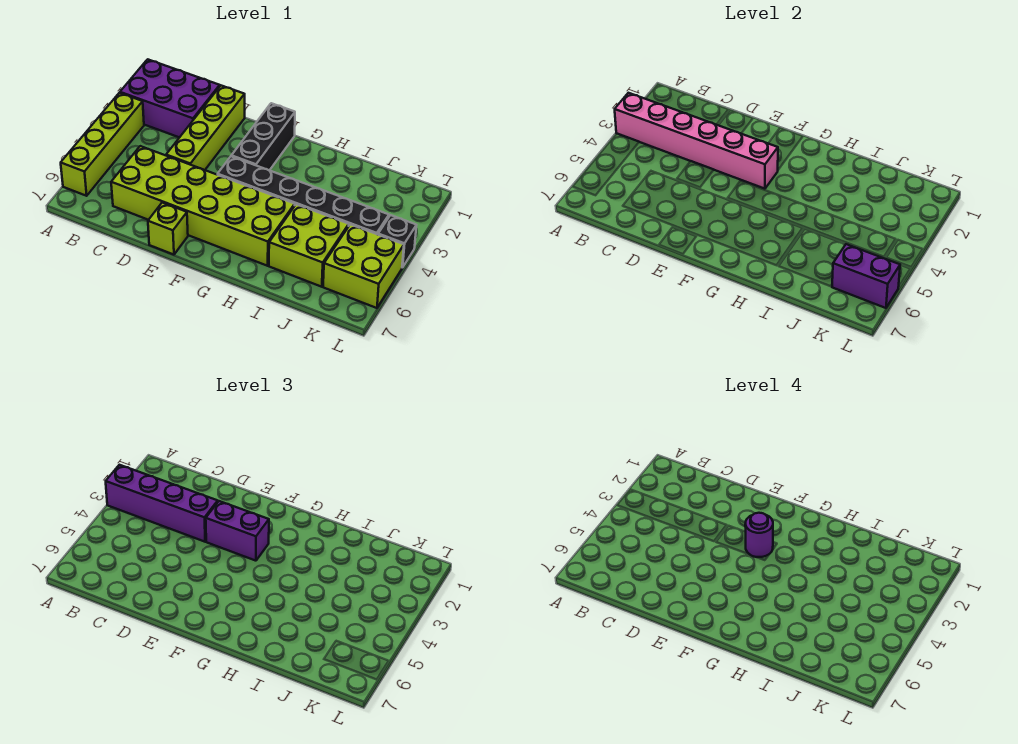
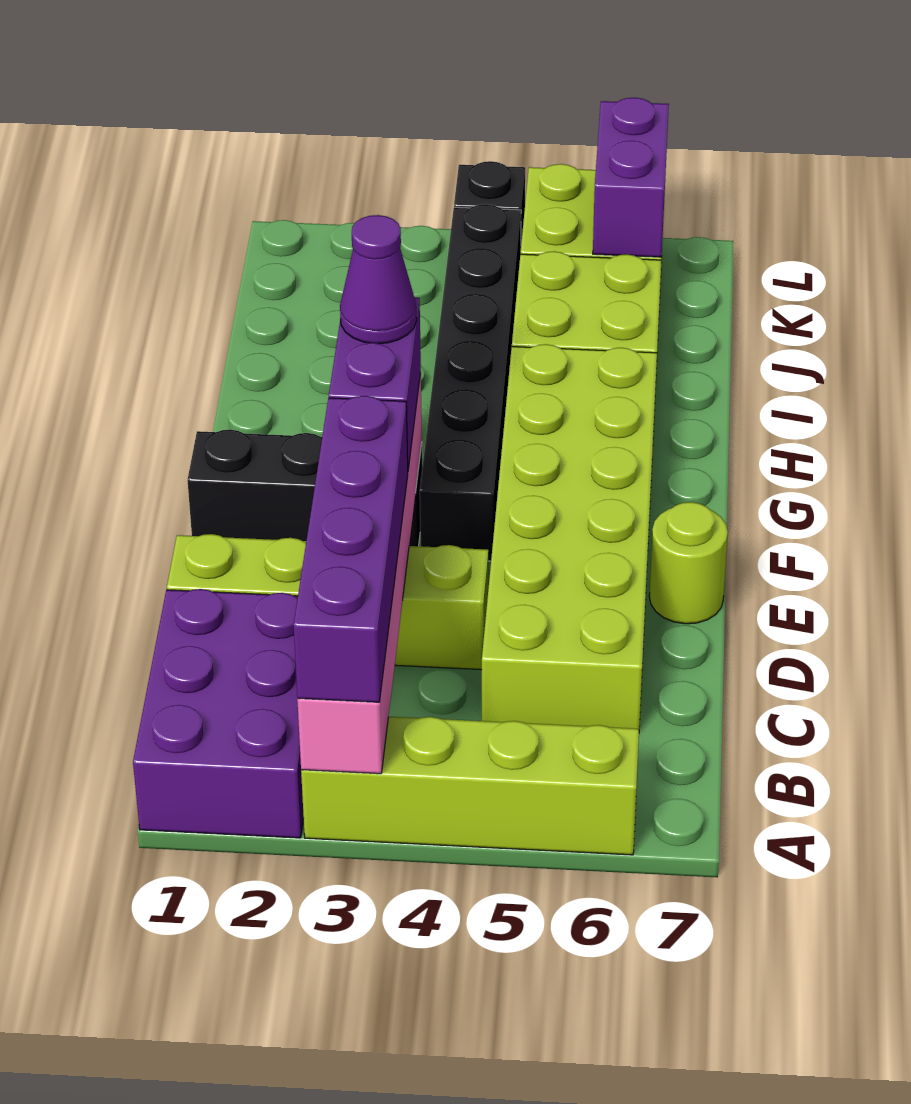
lime 1x1 brick [148,203,188,255] -> lime 1x1 round brick [649,502,728,624]
purple 1x1 round brick [745,513,773,557] -> purple 1x1 cone [340,215,417,344]

